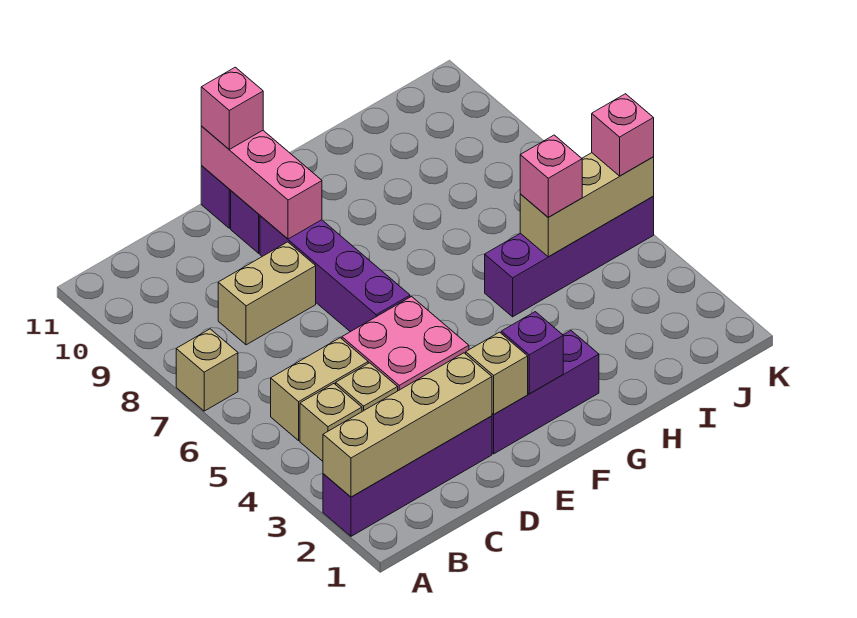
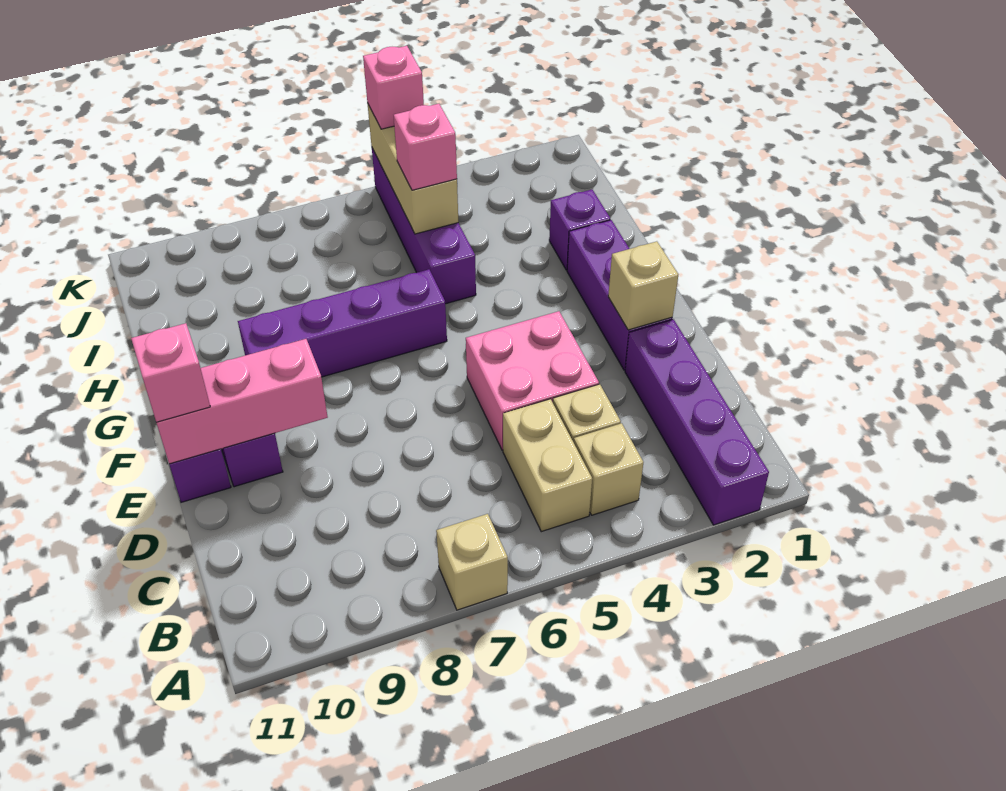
tan 1x4 brick [323,353,492,497] -> none
tan 1x2 brick [218,242,316,345] -> none
purple 1x4 brick [260,216,410,332] -> purple 1x4 brick moved to [238,269,447,377]
purple 1x1 brick [501,312,563,394] -> purple 1x1 brick moved to [549,190,610,270]

